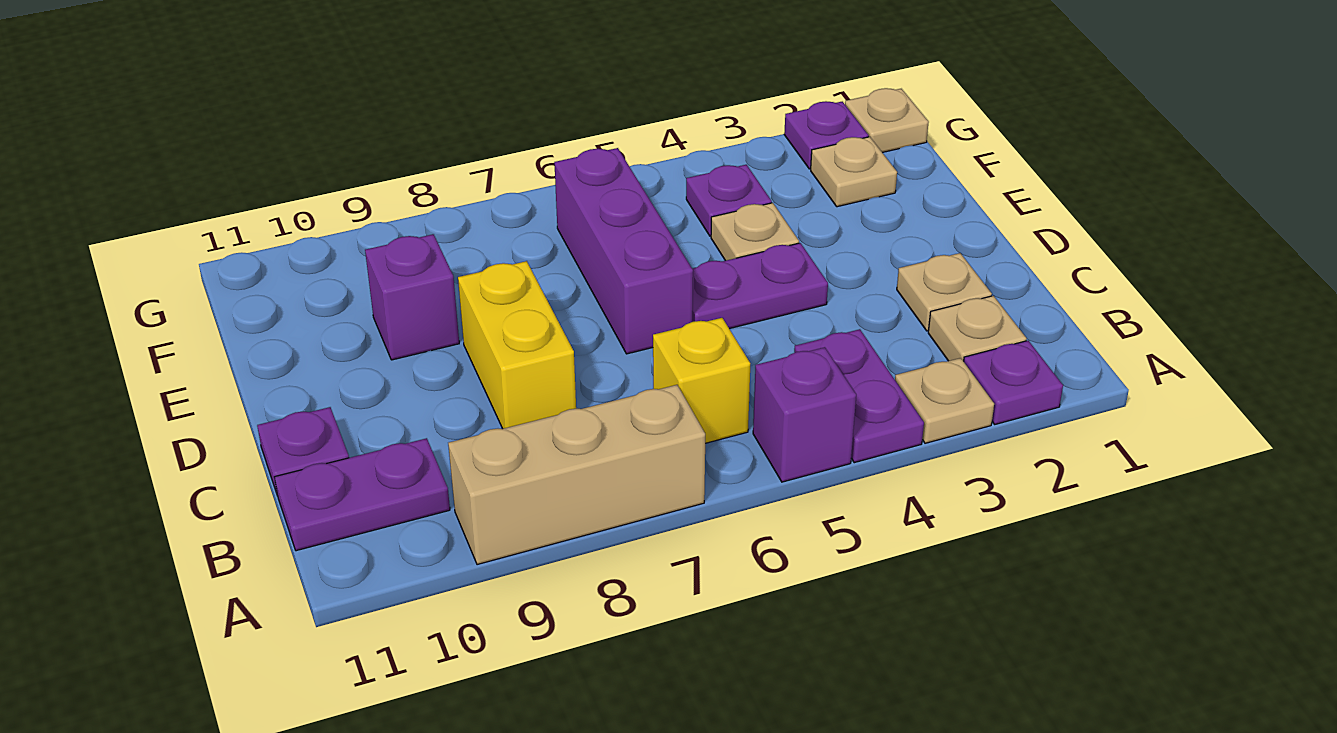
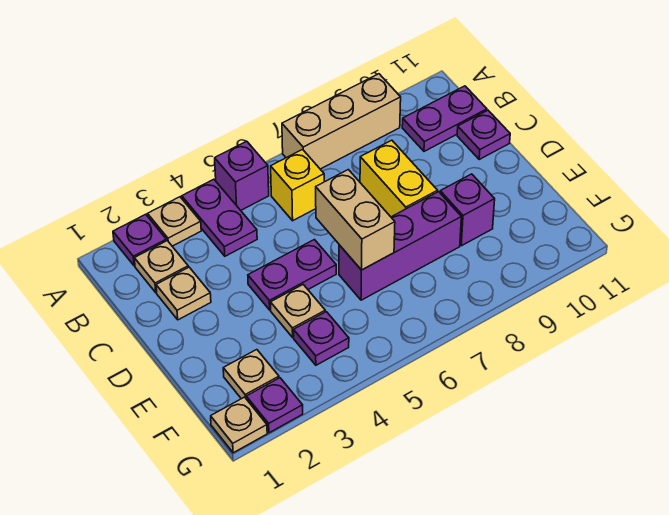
purple 1x3 brick [554,148,693,354] -> purple 1x3 brick turned to [339,192,461,300]
none -> tan 1x2 brick [316,170,395,270]

